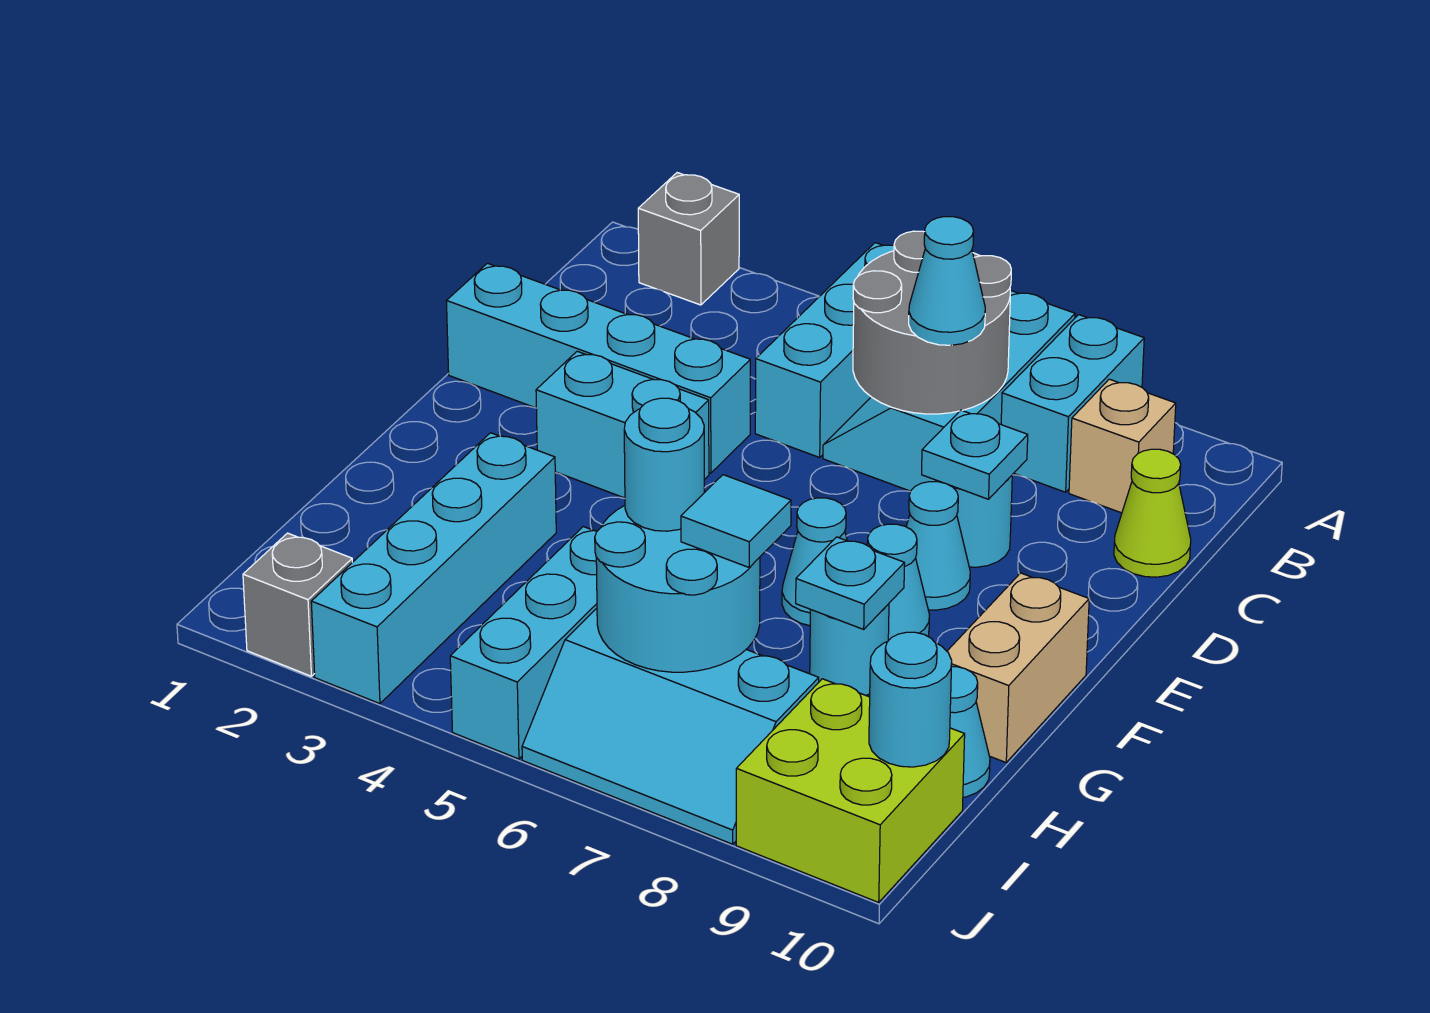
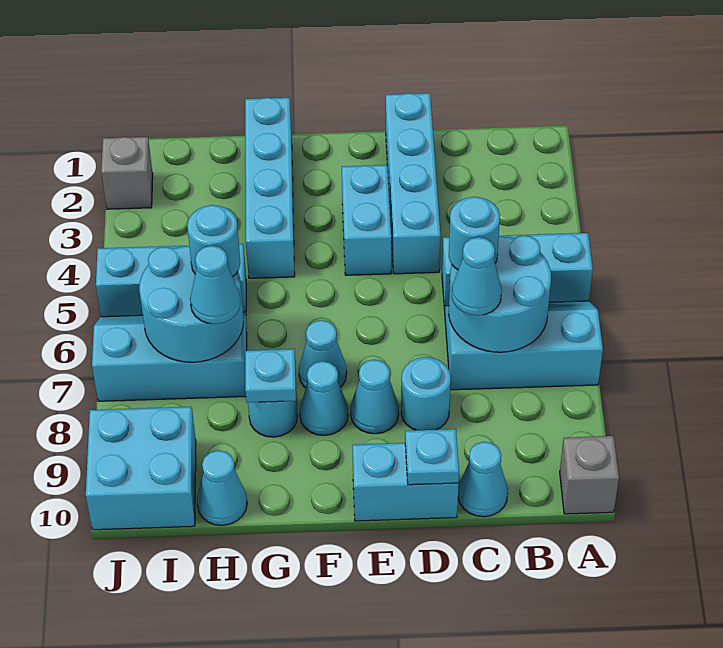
grey 1x1 brick [638,173,739,305] -> grey 1x1 brick moved to [560,436,619,514]
cyan 1x2 brick [1001,315,1144,492] -> cyan 1x2 brick moved to [352,443,459,521]
grey 2x2 round brick [853,231,1011,414] -> cyan 2x2 round brick [449,235,551,352]
tan 1x1 brick [1069,379,1176,513] -> none
lime 1x1 cone [1114,449,1191,577] -> cyan 1x1 cone [458,442,508,517]
cyan 1x1 plate [922,410,1028,499] -> cyan 1x1 plate moved to [405,429,459,485]
tan 1x2 brick [947,573,1089,762] -> none
cyan 1x4 brick [311,433,556,704] -> cyan 1x4 brick turned to [245,98,295,278]
cyan 1x1 tile [681,475,791,568] -> cyan 1x1 cone [190,246,241,324]
cyan 2x3 slope [522,609,819,844] -> cyan 2x3 slope turned to [92,312,247,401]
lime 2x2 brick [736,679,965,902] -> cyan 2x2 brick [86,407,196,530]
cyan 1x1 round brick [869,632,952,767] -> cyan 1x1 round brick moved to [449,197,500,270]

